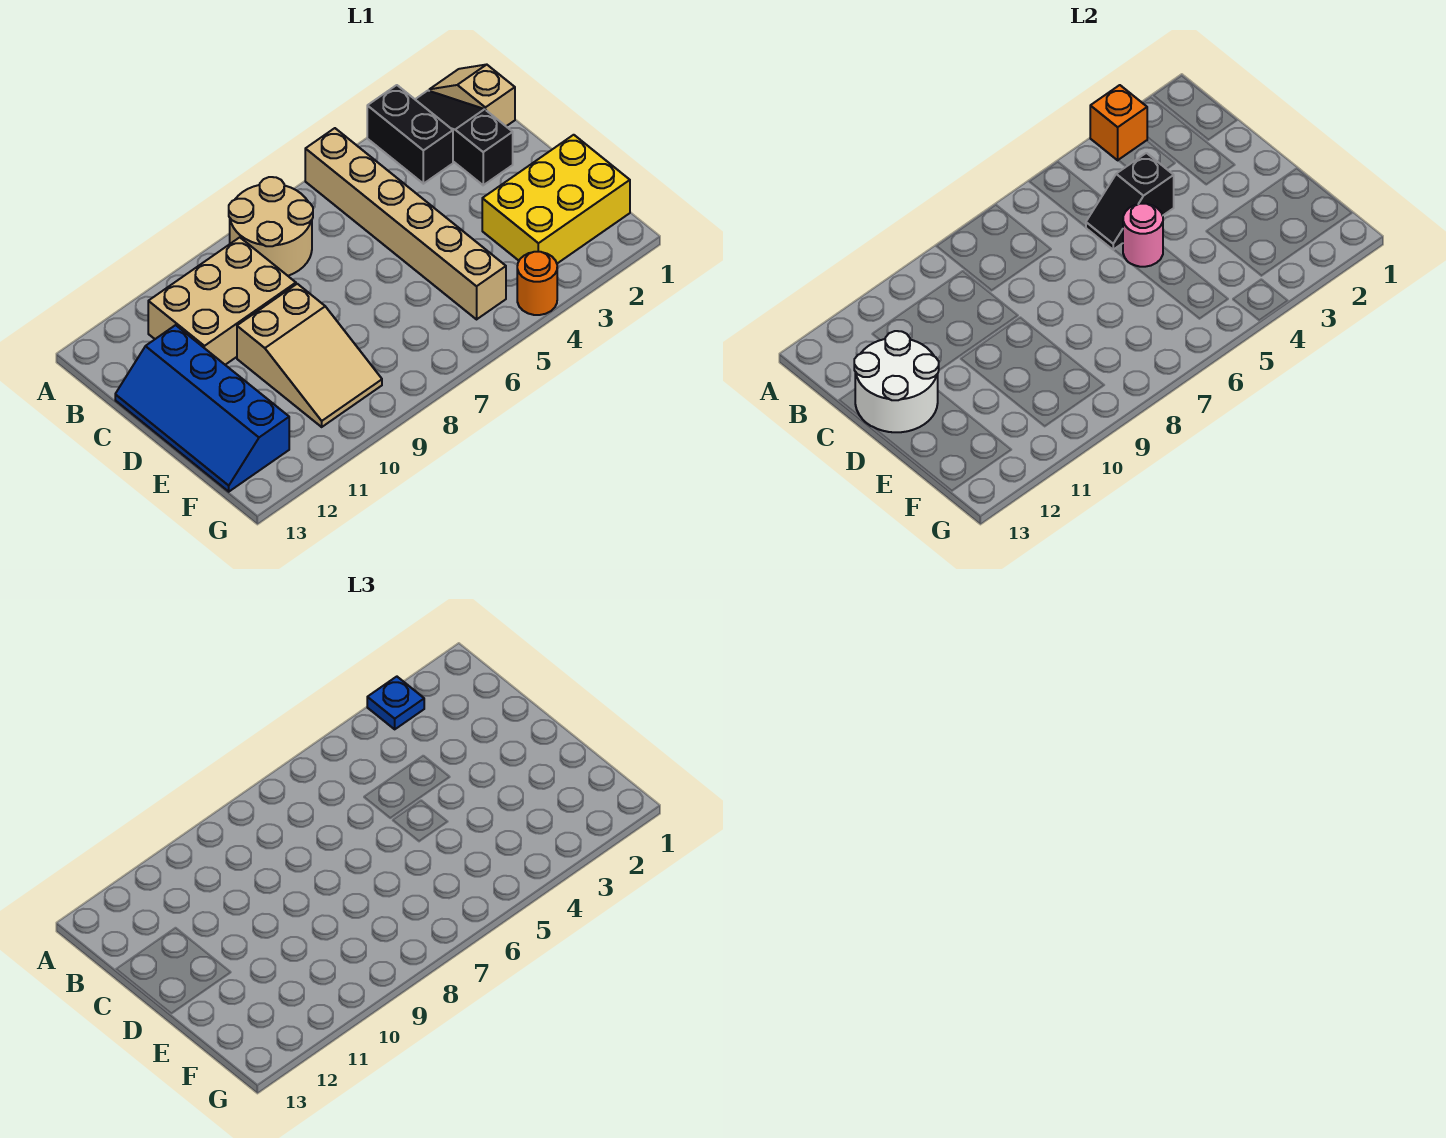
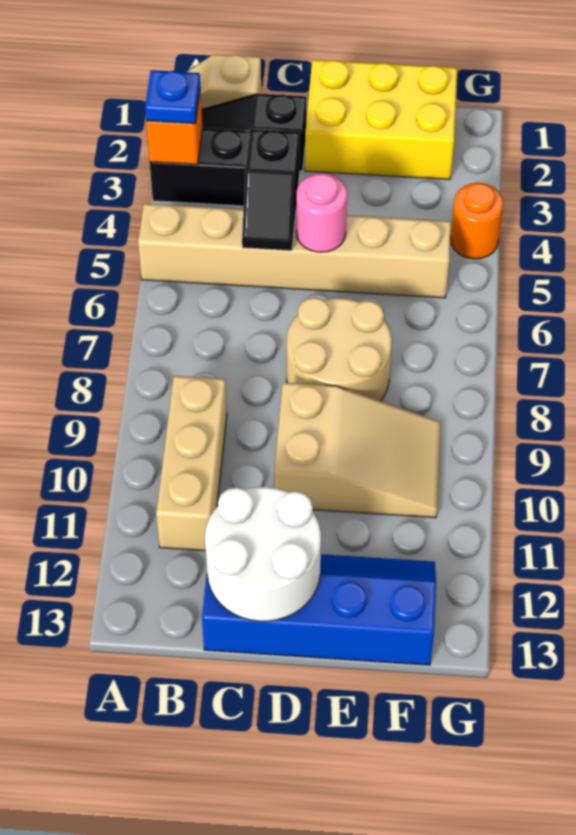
tan 2x2 round brick [229,177,313,276] -> tan 2x2 round brick moved to [287,297,392,401]
tan 2x3 brick [148,237,296,365] -> tan 1x3 brick [156,376,227,551]
blue 2x4 slope [115,325,289,492] -> blue 2x4 slope turned to [202,554,436,665]
yellow 2x3 brick [482,135,630,263] -> yellow 2x3 brick turned to [305,60,457,179]

